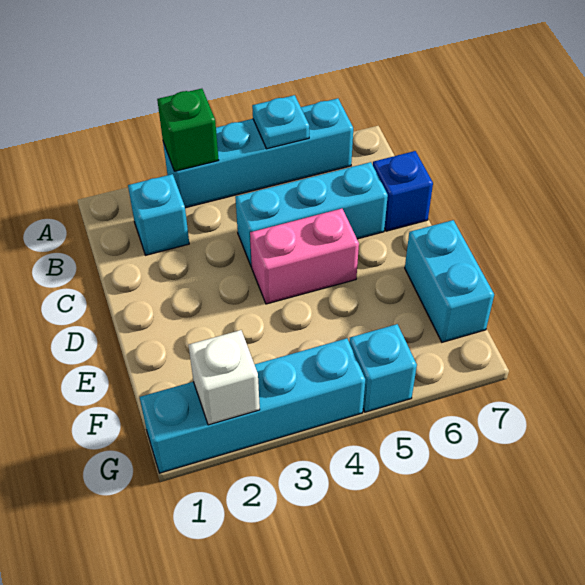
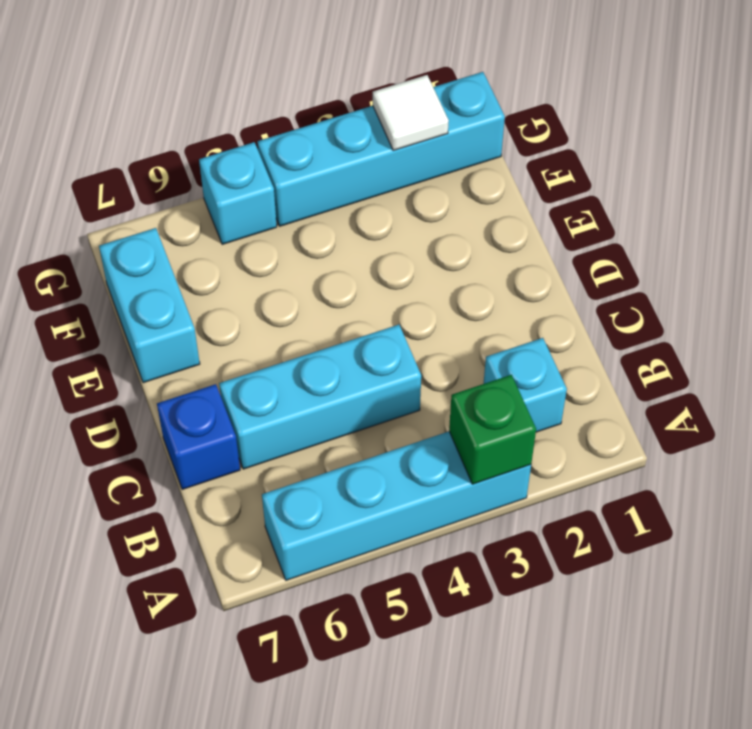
cyan 1x1 plate [252,95,309,149] -> none
pink 1x2 brick [250,209,359,304] -> none
white 1x1 brick [189,330,260,425] -> white 1x1 tile [373,75,449,150]

